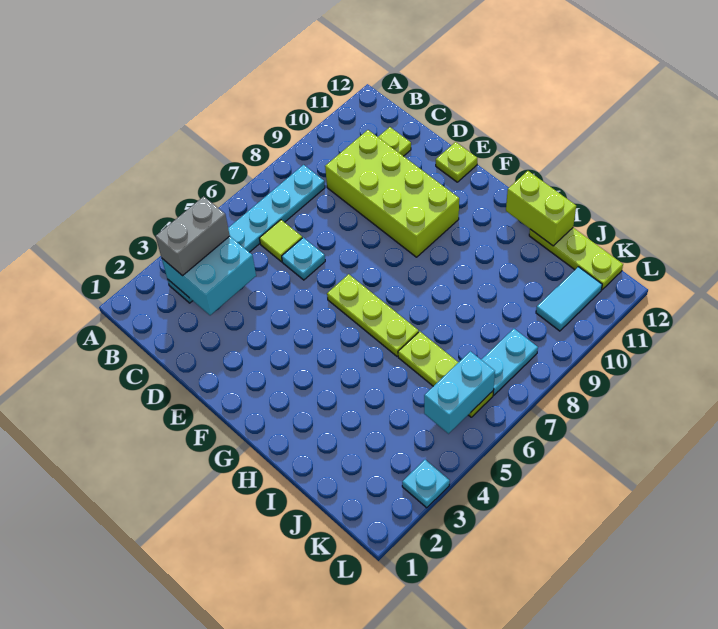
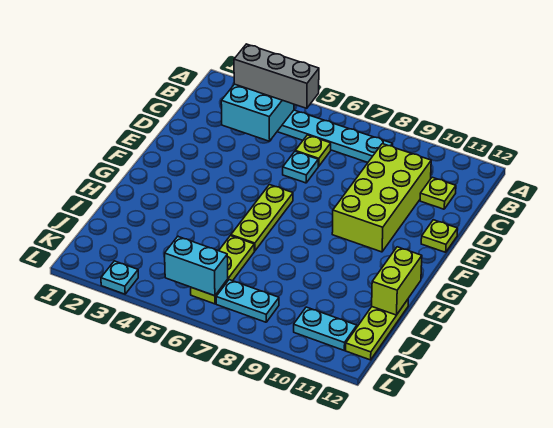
grey 1x2 brick [156,196,230,276] -> grey 1x3 brick [234,44,319,108]
lime 1x1 tile [259,220,302,262] -> lime 1x1 plate [295,135,331,166]
cyan 1x2 tile [536,267,602,331] -> cyan 1x2 plate [294,307,357,350]

